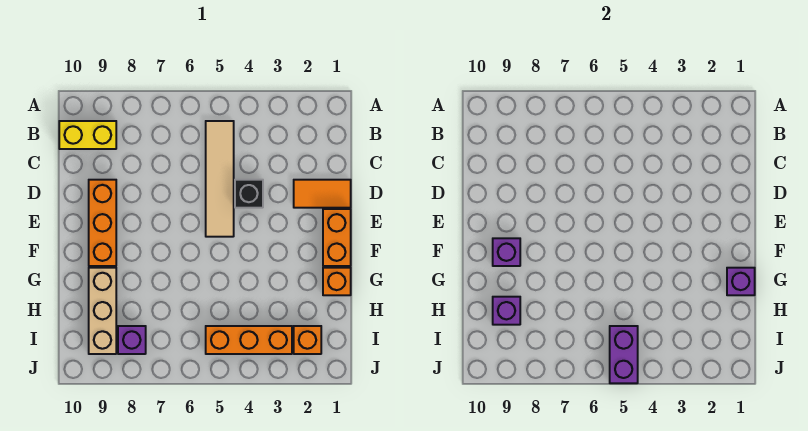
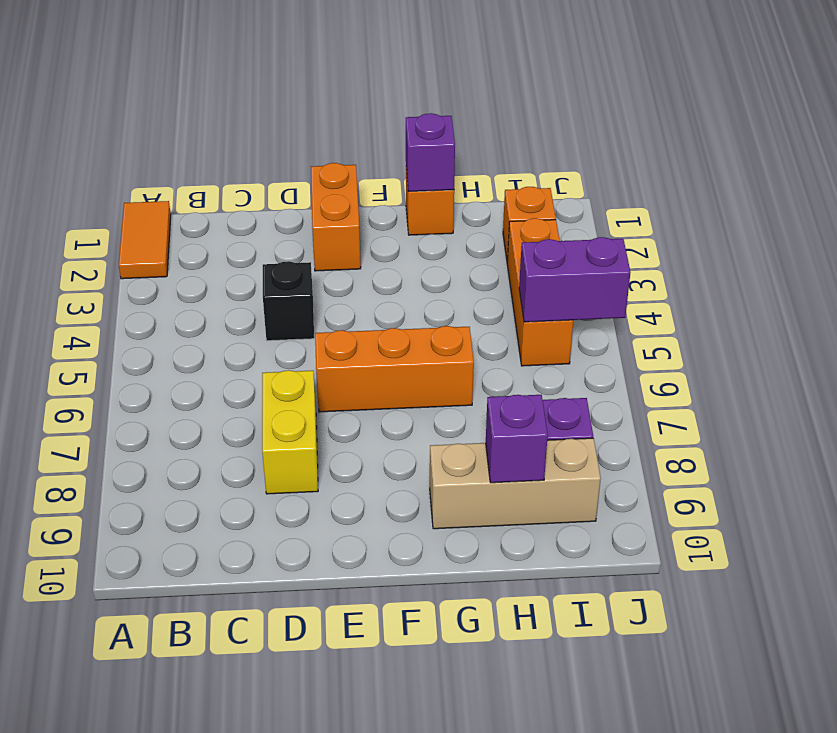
tan 1x4 tile [206,121,234,237] -> none
yellow 1x2 brick [59,121,116,149] -> yellow 1x2 brick moved to [262,370,318,494]
orange 1x2 tile [294,180,351,208] -> orange 1x2 tile moved to [119,201,171,279]
orange 1x3 brick [89,180,116,266] -> orange 1x3 brick moved to [315,326,474,412]
orange 1x2 brick [323,209,351,266] -> orange 1x2 brick turned to [311,163,361,271]
purple 1x1 brick [493,238,520,266] -> none

